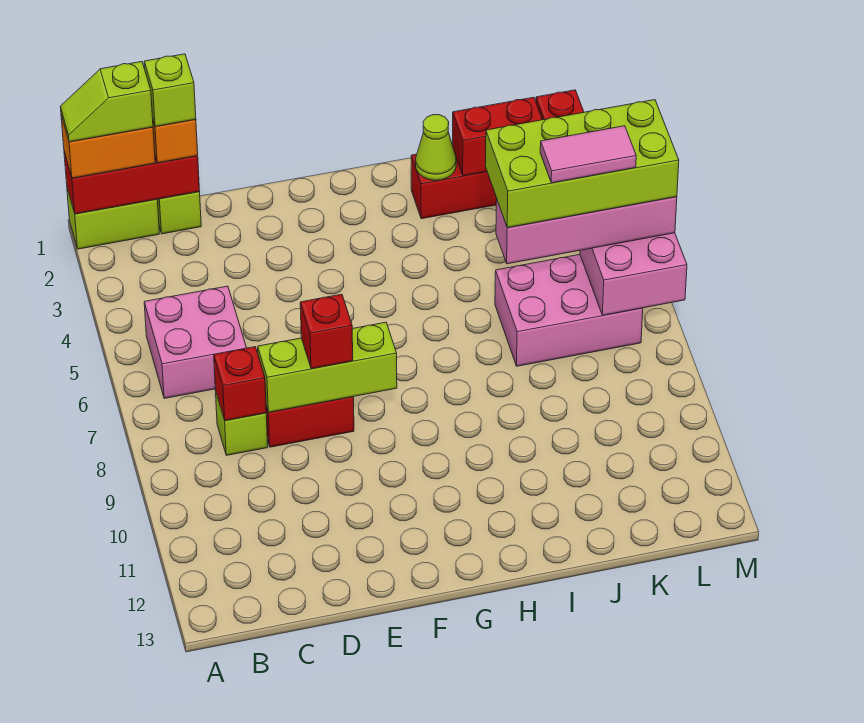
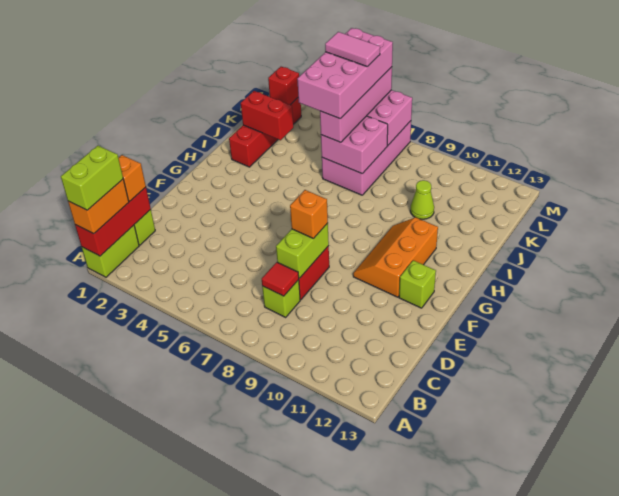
lime 1x2 slope [60,62,153,142] -> lime 1x2 brick [61,146,123,210]
pink 2x2 brick [144,286,246,398] -> pink 2x2 brick moved to [321,116,388,174]
lime 1x1 brick [144,54,196,127] -> lime 1x1 brick moved to [399,260,436,308]
red 1x1 brick [214,347,266,421] -> red 1x1 tile [262,262,299,296]
lime 1x3 brick [258,322,397,412] -> lime 1x2 brick [276,223,329,278]
red 1x1 brick [300,294,353,369] -> orange 1x1 brick [290,190,328,239]
none -> orange 2x3 slope [353,217,438,297]
lime 1x1 cone [416,115,456,180] -> lime 1x1 cone moved to [410,180,434,219]
red 1x2 brick [453,97,542,176] -> red 1x2 brick turned to [241,91,293,140]
lime 2x4 brick [485,100,679,228] -> pink 2x4 brick [297,28,393,119]
pink 2x3 brick [495,255,643,366] -> pink 2x4 brick [322,121,411,195]
pink 1x2 tile [540,126,636,183] -> pink 1x2 tile turned to [325,32,380,67]

